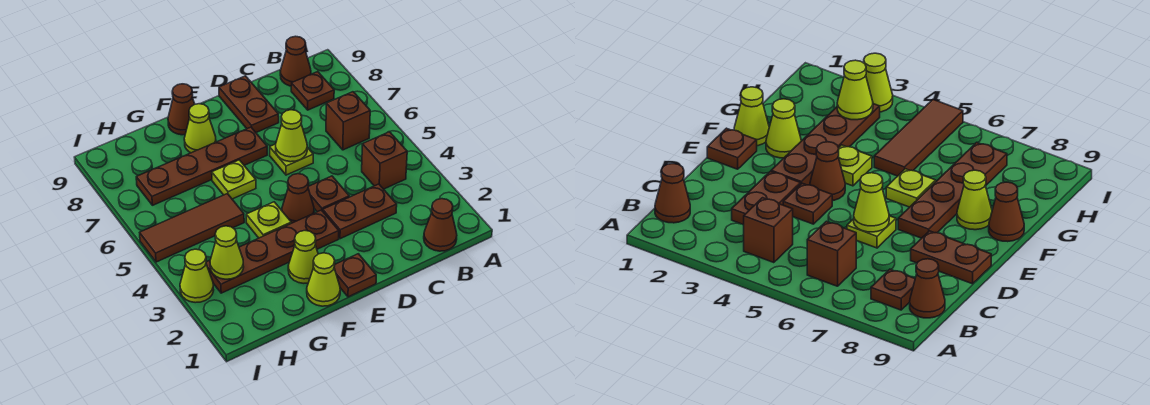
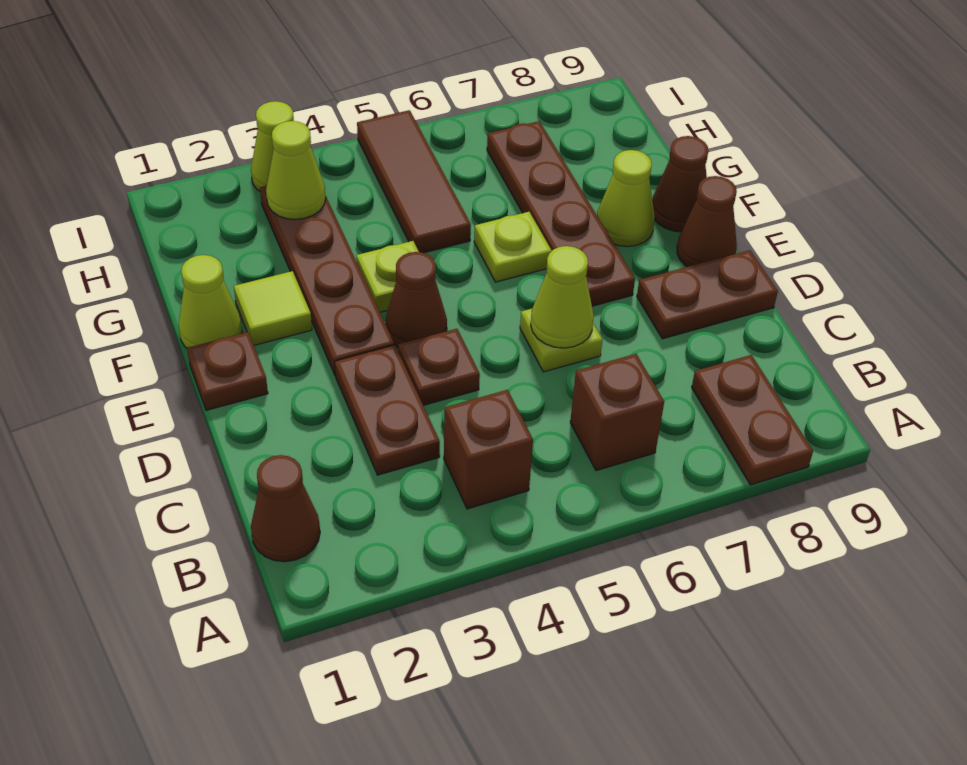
brown 1x1 plate [291,72,334,110] -> brown 1x2 plate [692,355,813,485]
brown 1x1 cone [280,36,311,86] -> brown 1x1 cone moved to [677,176,737,267]
lime 1x1 cone [288,231,318,283] -> lime 1x1 tile [234,271,312,345]

